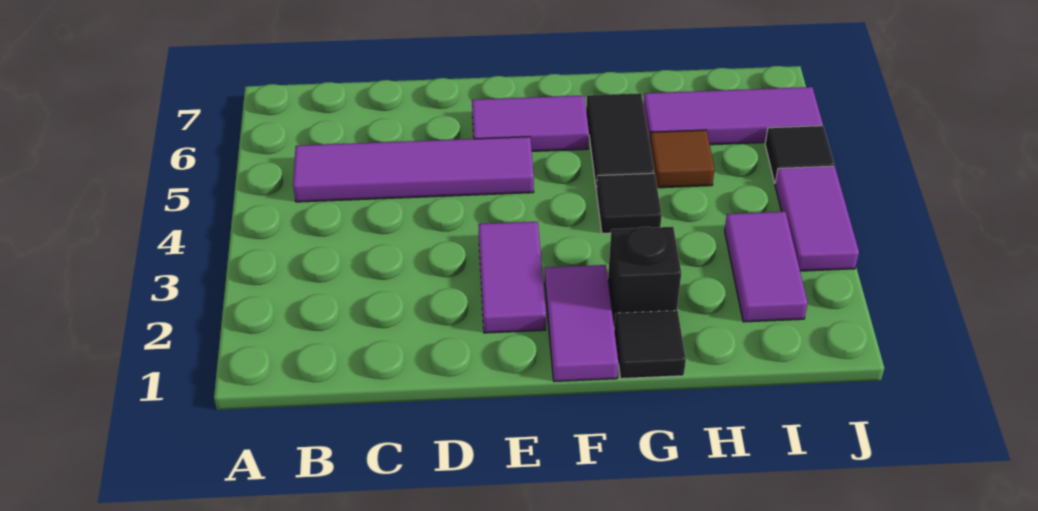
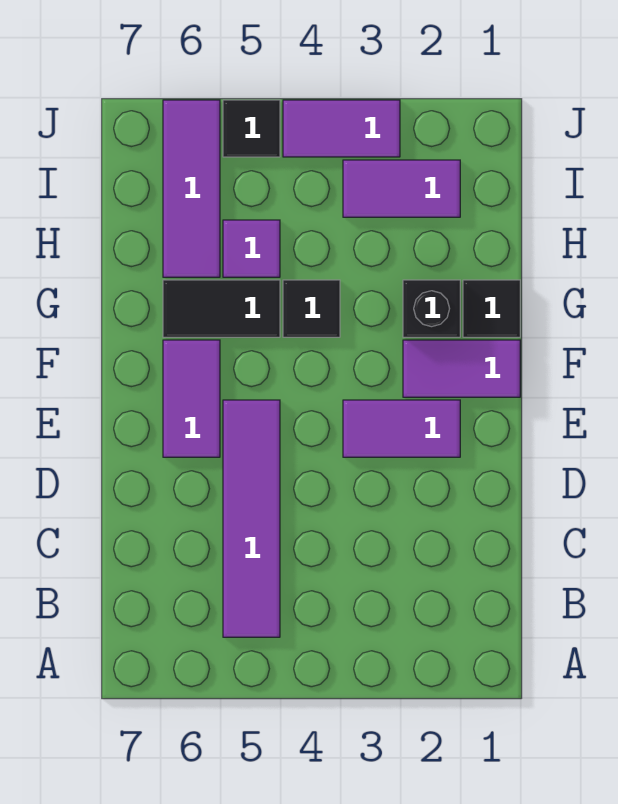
brown 1x1 tile [650,130,715,188] -> purple 1x1 tile [223,220,280,277]

